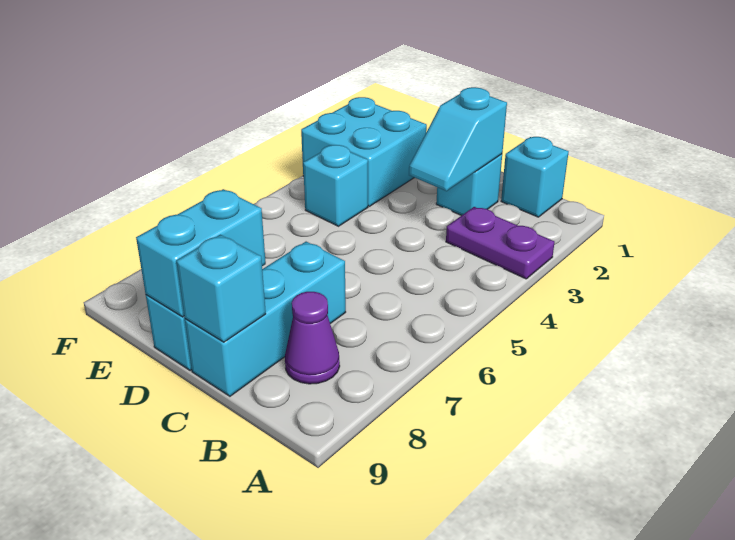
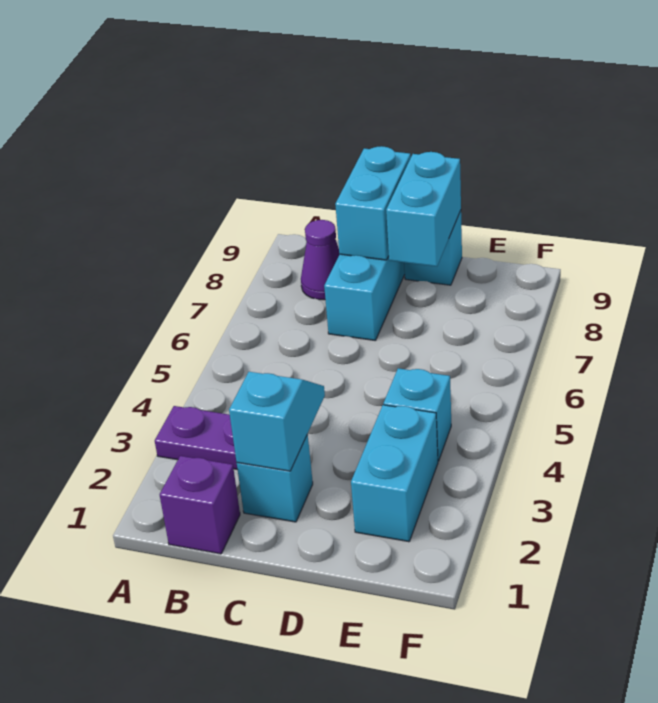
cyan 1x1 brick [501,137,569,217] -> purple 1x1 brick [160,456,240,554]
cyan 1x1 brick [177,235,266,342] -> cyan 1x2 brick [335,146,411,260]
cyan 2x2 brick [301,97,427,206] -> cyan 1x2 brick [351,405,438,542]

